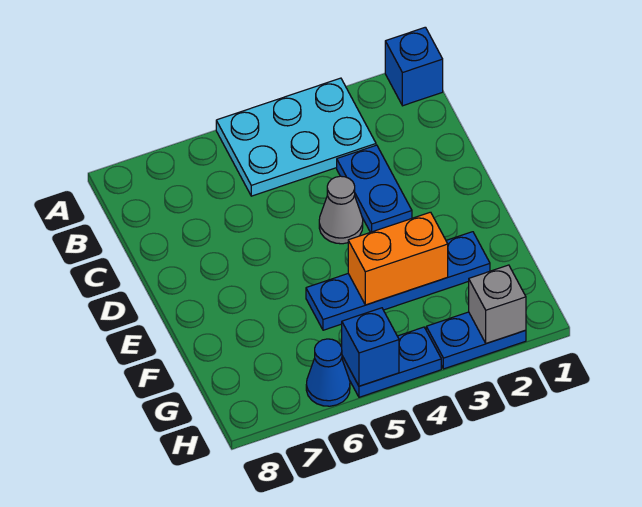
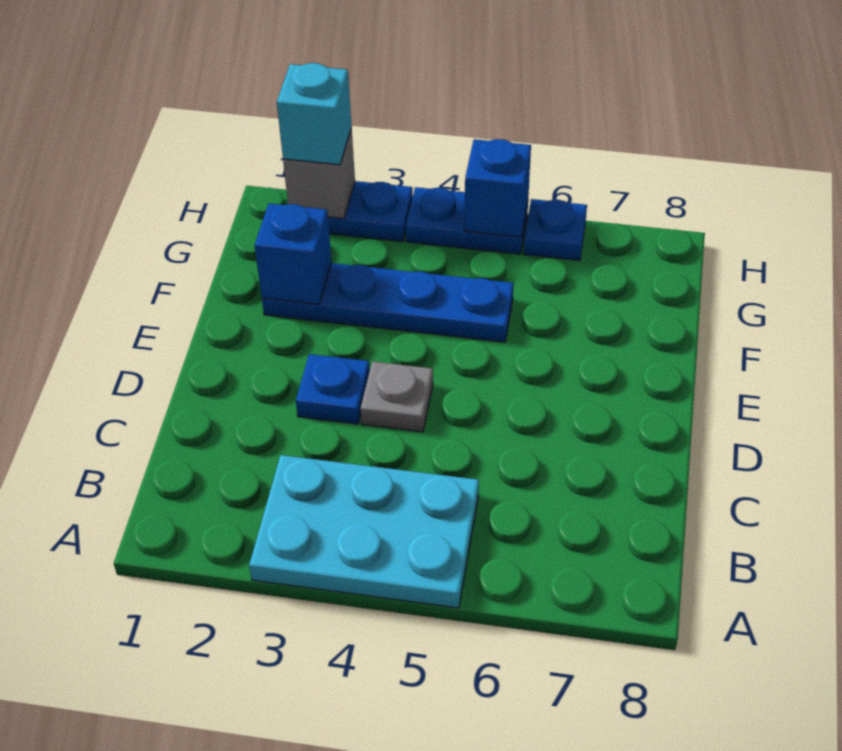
blue 1x1 brick [385,27,443,106] -> blue 1x1 brick moved to [255,203,332,304]
blue 1x2 plate [337,145,412,232] -> blue 1x1 plate [296,354,370,424]
grey 1x1 cone [319,176,363,244] -> grey 1x1 plate [361,361,433,432]
orange 1x2 brick [348,212,448,305] -> none
none -> cyan 1x1 brick [277,63,352,165]
blue 1x1 cone [306,339,350,406] -> blue 1x1 plate [524,199,587,261]

